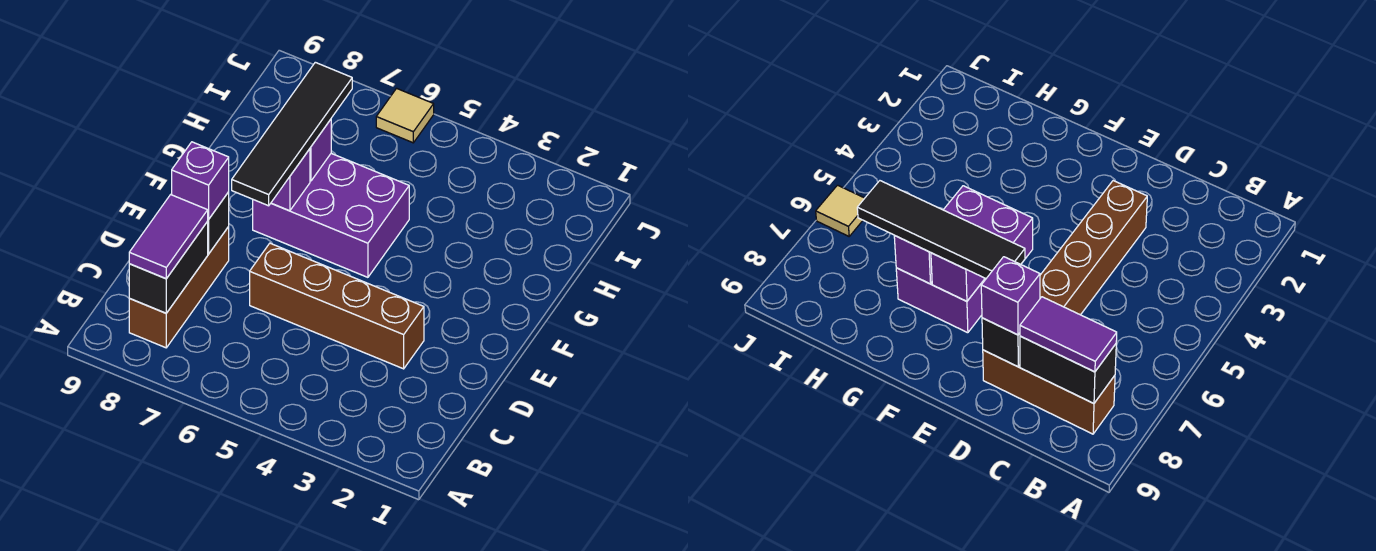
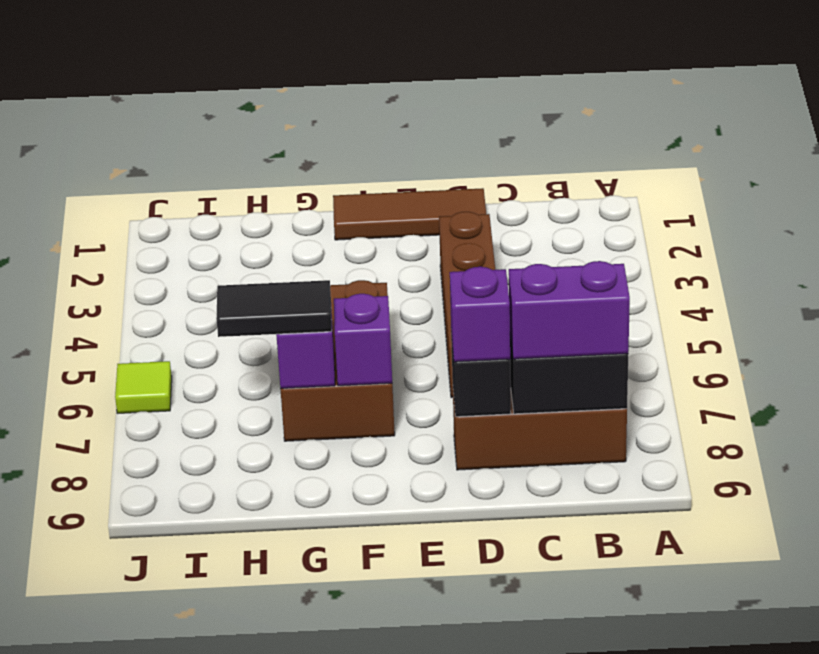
purple 1x2 tile [129,195,208,279] -> purple 1x2 brick [509,261,630,359]
none -> brown 1x3 tile [333,188,486,240]
black 1x4 tile [232,62,352,206] -> black 1x2 tile [216,280,332,337]
purple 2x3 brick [253,153,409,277] -> brown 2x3 brick [281,280,395,441]
tan 1x1 tile [376,88,434,143] -> lime 1x1 tile [115,361,172,413]

